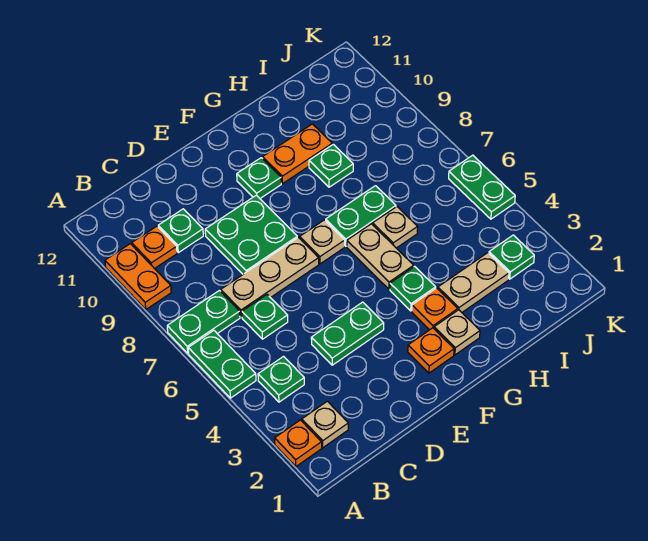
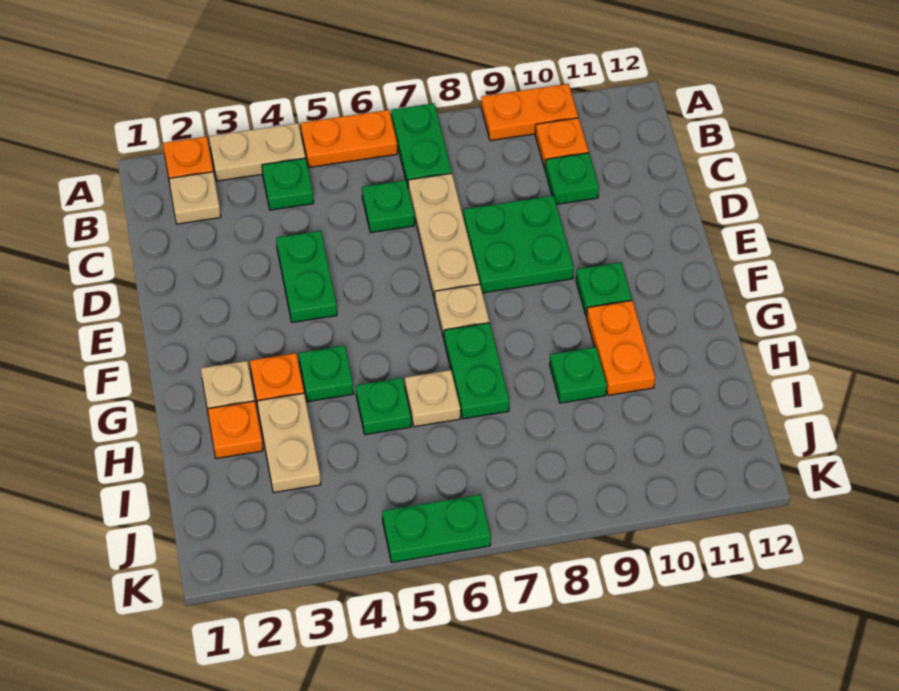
green 1x2 plate [188,330,256,398] -> orange 1x2 plate [301,110,397,167]
orange 1x1 plate [408,328,454,373] -> orange 1x1 plate moved to [208,401,263,459]
tan 1x2 plate [347,224,414,289] -> tan 1x2 plate moved to [209,123,306,181]
green 1x1 plate [489,235,534,279] -> green 1x1 plate moved to [356,378,411,435]

